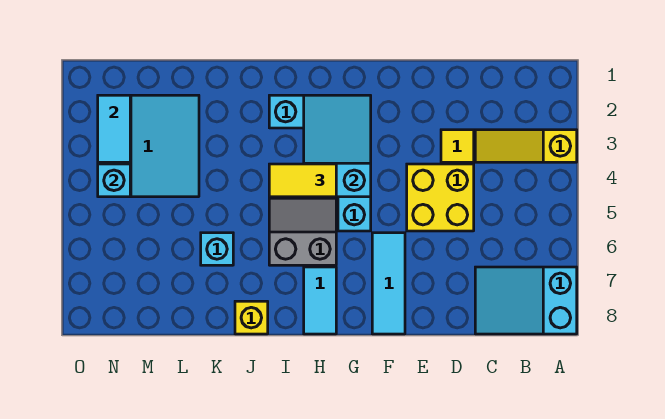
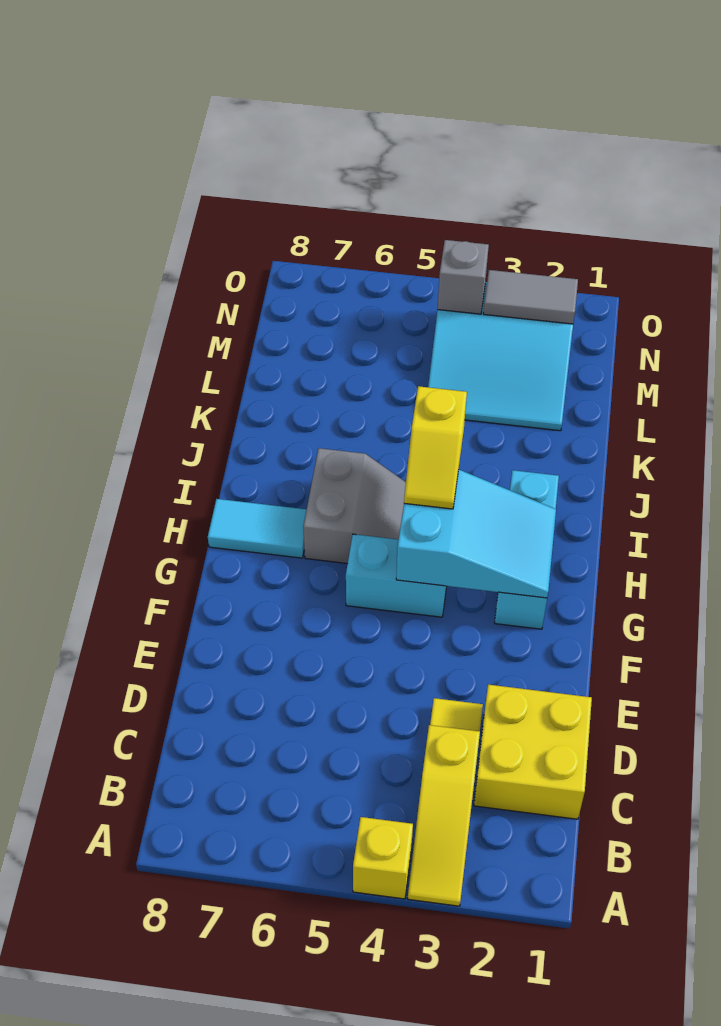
yellow 1x3 slope [475,130,577,162] -> yellow 1x3 slope turned to [408,725,480,906]
cyan 2x3 slope [475,267,577,334] -> none
yellow 2x2 brick [407,164,474,231] -> yellow 2x2 brick moved to [474,685,592,819]
cyan 1x3 tile [372,233,405,334] -> none
yellow 1x2 tile [269,164,336,197] -> yellow 1x2 slope [404,386,467,509]
yellow 1x1 brick [235,301,268,334] -> yellow 1x1 brick moved to [353,817,413,899]
cyan 1x1 brick [201,233,233,265] -> none
cyan 1x2 tile [98,95,130,162] -> grey 1x2 tile [483,270,578,324]
cyan 1x1 brick [98,164,130,197] -> grey 1x1 brick [438,240,489,314]

